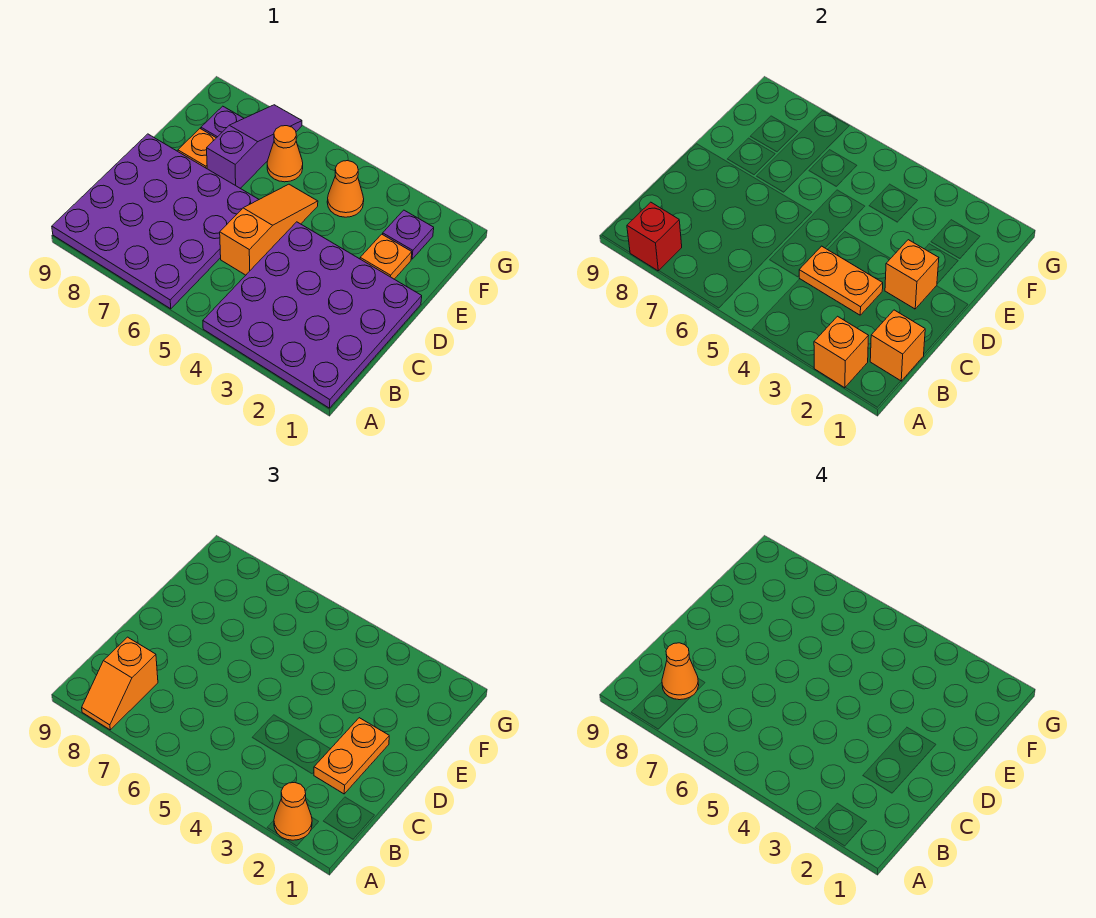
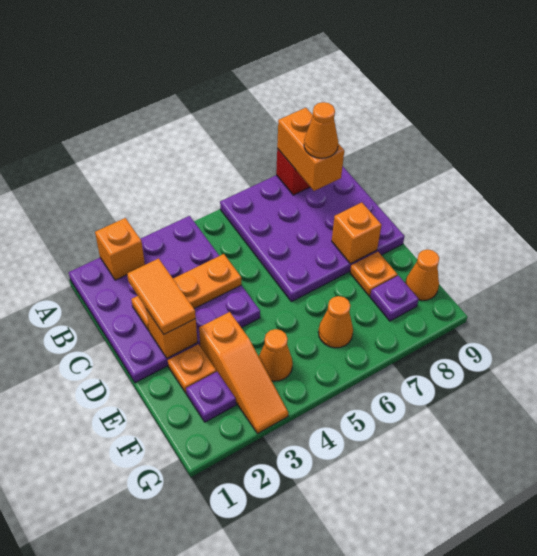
orange 1x1 cone [274,782,312,840] -> orange 1x1 cone moved to [405,249,439,301]
orange 1x2 slope [82,637,158,730] -> orange 1x2 brick [277,108,344,191]
orange 1x1 brick [870,310,925,381] -> orange 1x1 brick moved to [332,202,382,264]
orange 1x2 plate [314,718,389,794] -> orange 1x2 tile [127,258,196,334]
orange 1x2 plate [799,246,883,315] -> orange 1x3 plate [131,254,241,331]
orange 1x3 slope [220,184,318,275] -> orange 1x3 slope moved to [199,312,288,434]
purple 1x3 slope [207,105,302,188] -> none

